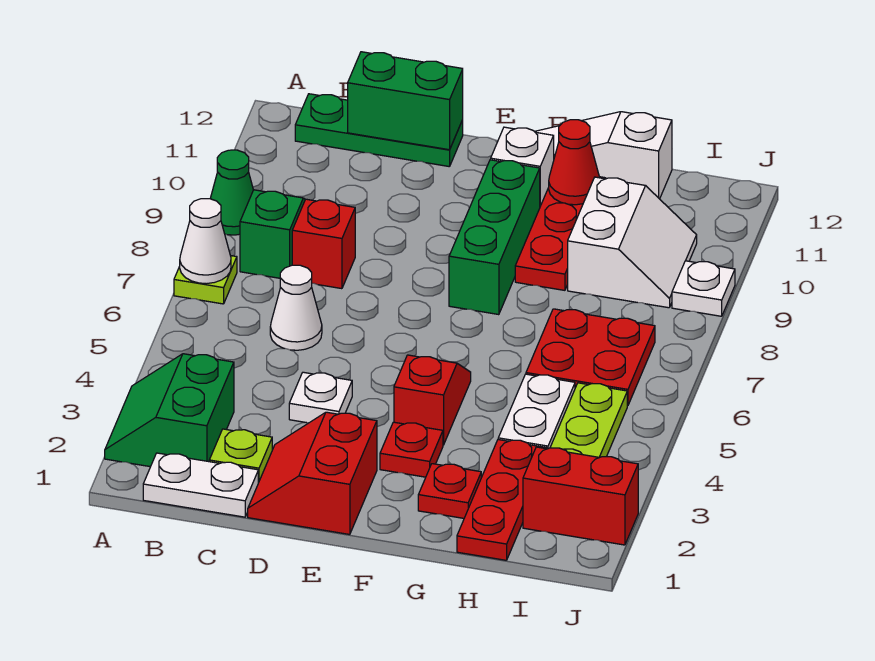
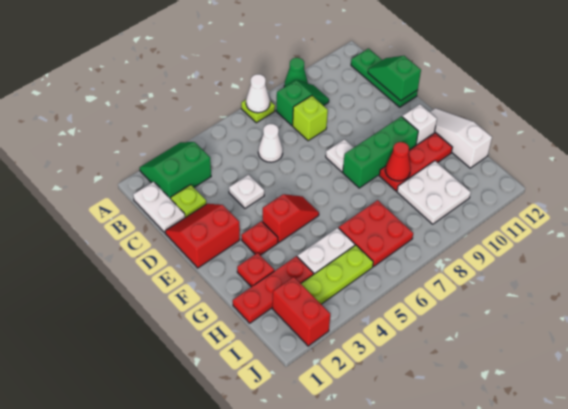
red 1x1 brick [292,199,355,289] -> lime 1x1 brick [293,96,328,141]
green 1x2 brick [348,52,463,150] -> green 1x2 slope [368,56,421,101]
red 1x1 cone [549,120,600,205] -> red 1x1 cone moved to [385,142,411,181]
white 2x2 slope [568,177,697,308] -> white 2x2 plate [397,161,471,224]
white 1x1 plate [672,261,735,316] -> white 1x1 plate moved to [326,139,354,172]

